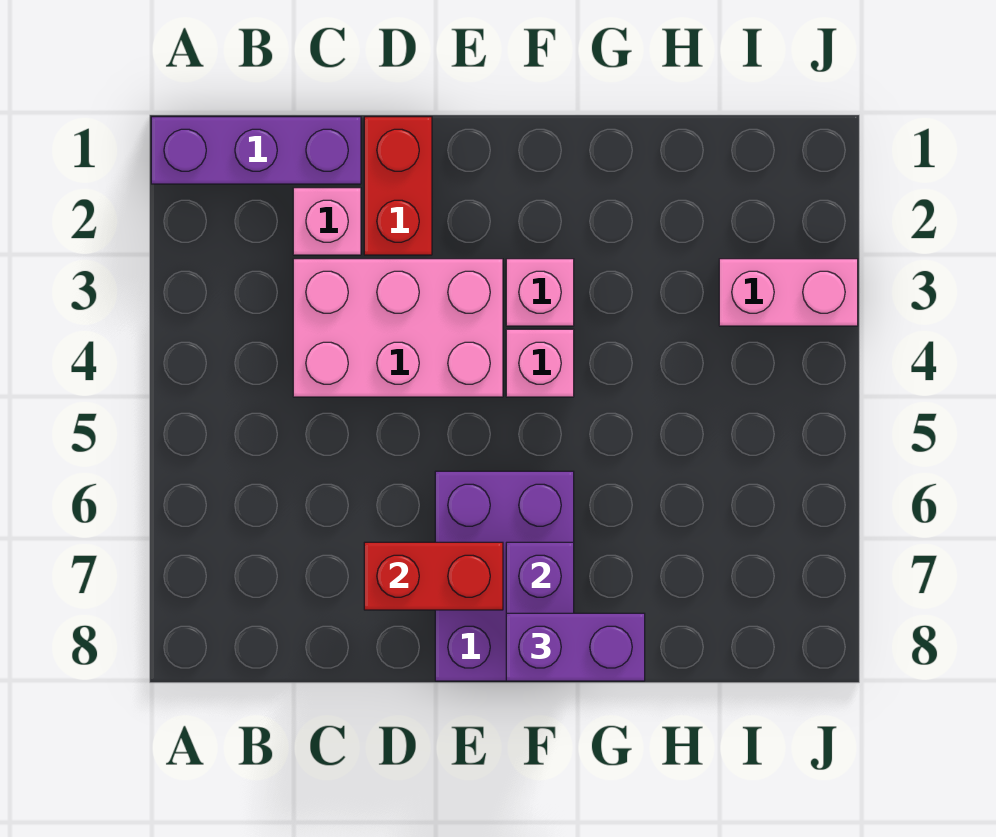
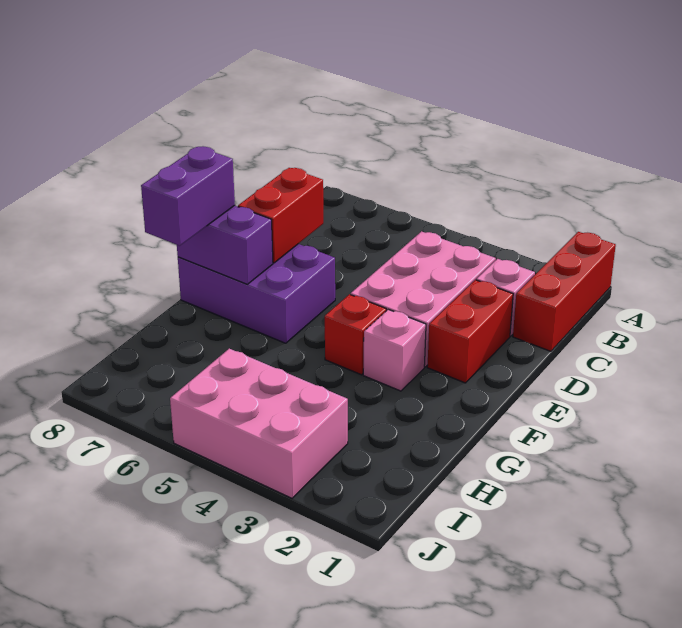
purple 1x3 brick [151,117,361,184] -> red 1x3 brick [513,232,616,351]
red 1x2 brick [364,117,432,255] -> red 1x2 brick turned to [427,280,513,383]
pink 1x1 brick [506,329,574,397] -> red 1x1 brick [325,294,386,375]
pink 1x2 brick [719,259,858,326] -> pink 2x3 brick [170,349,348,498]

